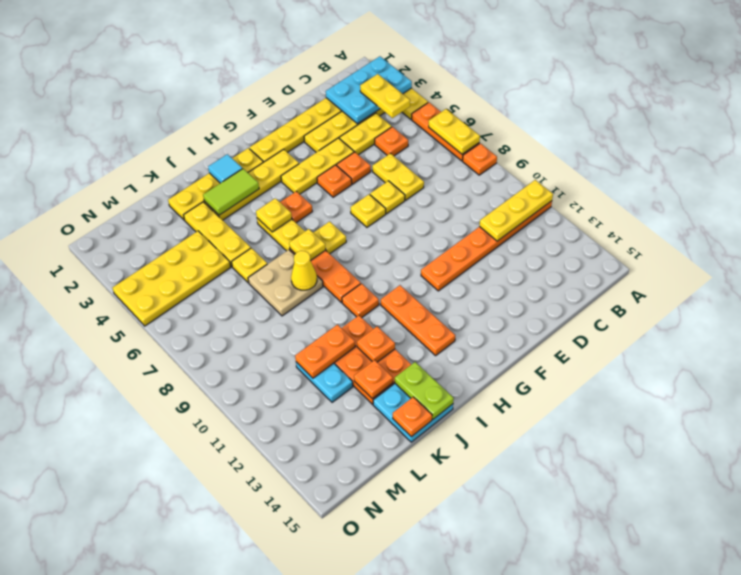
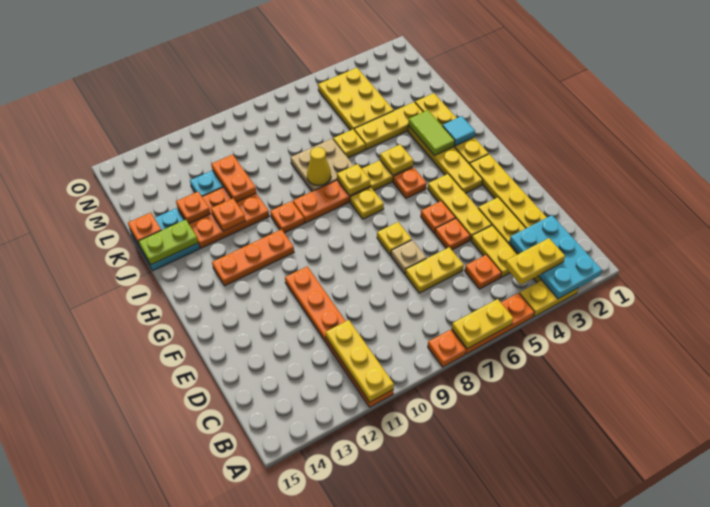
yellow 1x1 plate [370,181,405,214] -> tan 1x1 plate [391,240,426,274]
yellow 2x4 plate [113,231,231,326] -> yellow 2x3 plate [318,68,394,130]

